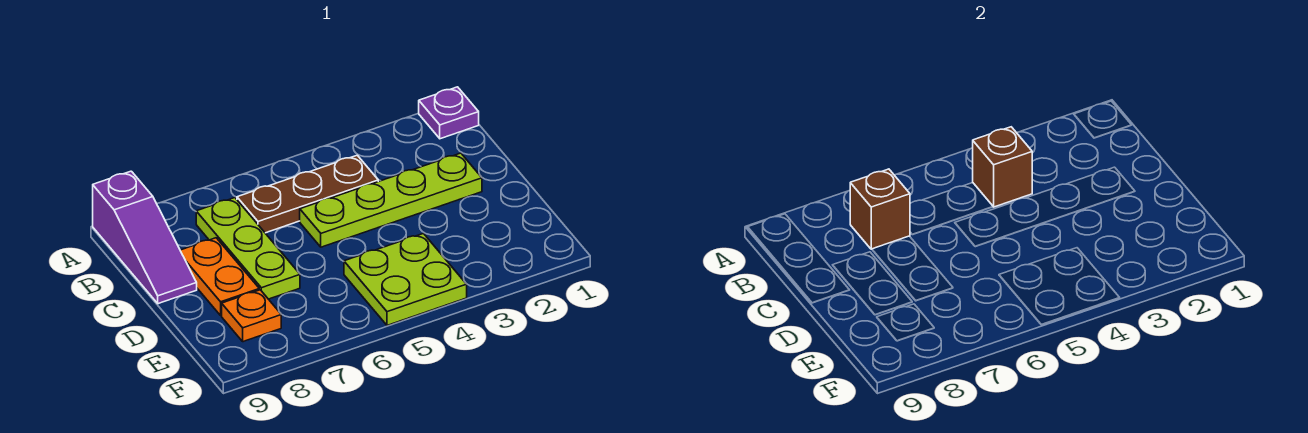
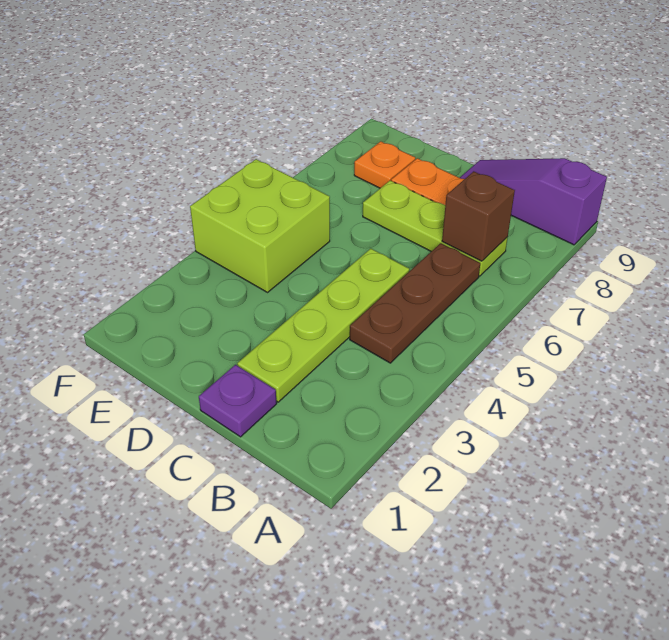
purple 1x1 plate [419,87,479,139] -> purple 1x1 plate moved to [199,365,277,437]
brown 1x1 brick [973,127,1032,207] -> none
lime 2x2 plate [344,234,467,325] -> lime 2x2 brick [190,159,330,292]

